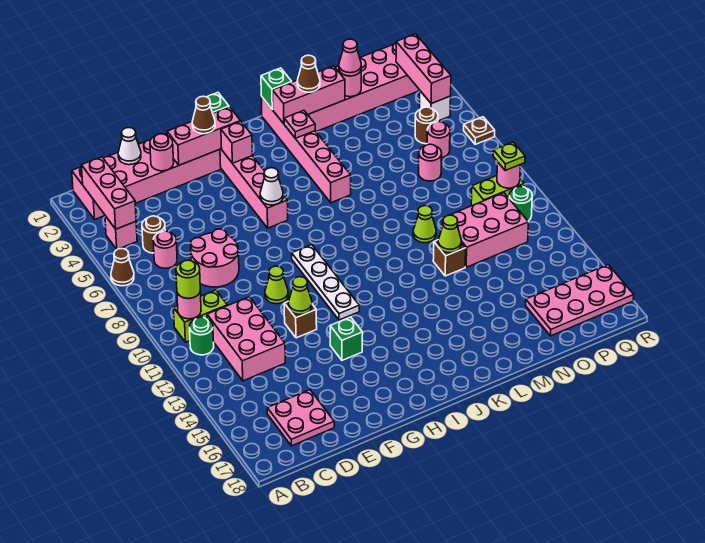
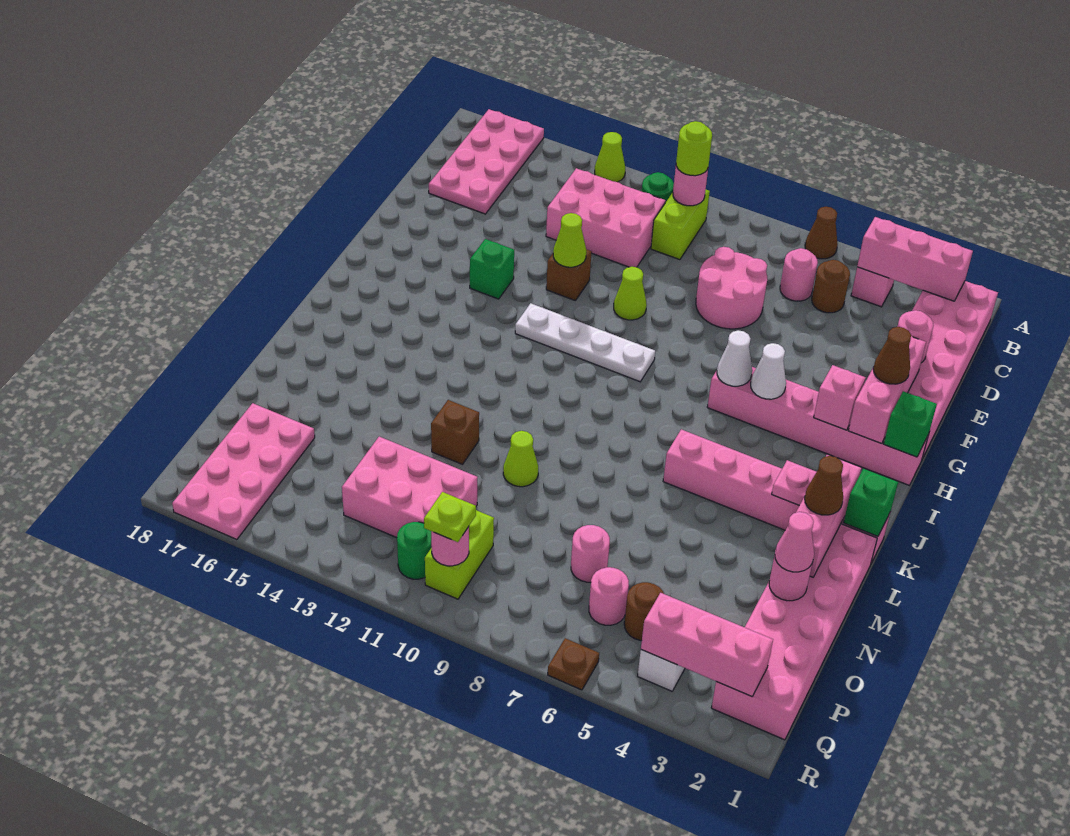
pink 2x2 plate [267,390,334,446] -> pink 2x4 plate [429,109,544,214]
white 1x1 cone [118,128,141,165] -> white 1x1 cone moved to [751,343,786,399]
lime 1x1 cone [438,215,461,253] -> lime 1x1 cone moved to [595,132,625,182]
pink 2x3 brick [442,193,529,267] -> pink 2x3 brick turned to [342,437,478,538]

